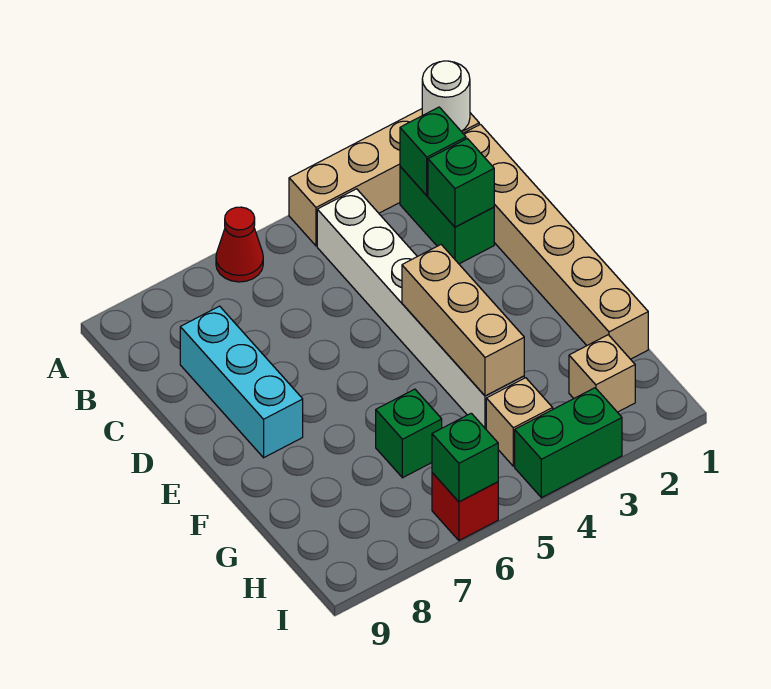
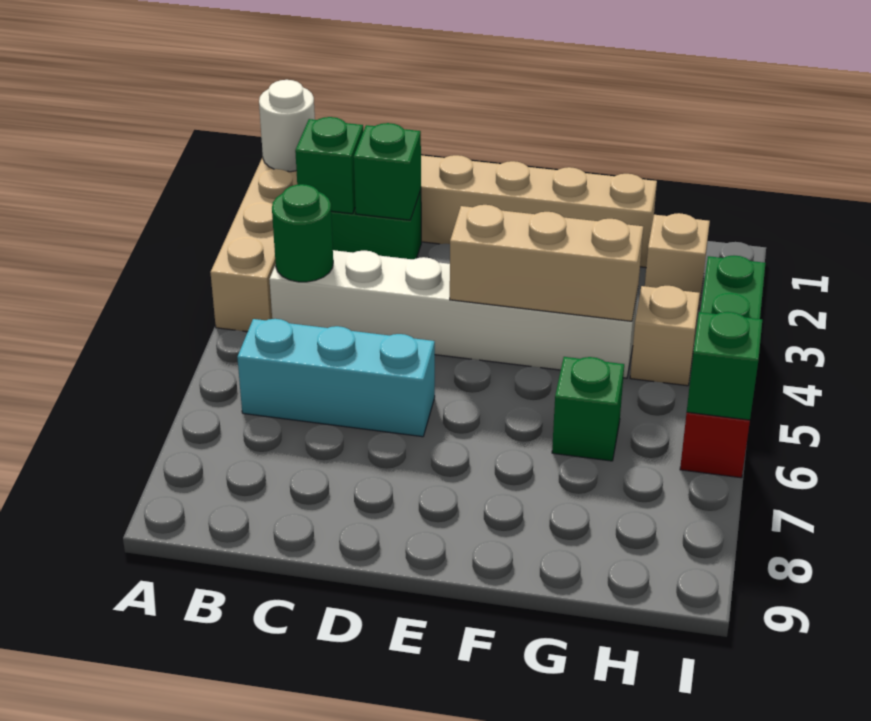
red 1x1 cone [216,207,263,282] -> none
none -> green 1x1 round brick [272,184,333,282]
cyan 1x3 brick [180,306,303,458] -> cyan 1x3 brick moved to [237,319,435,437]

